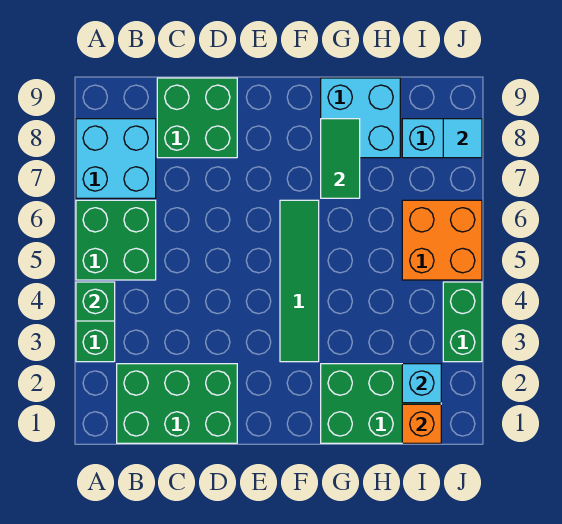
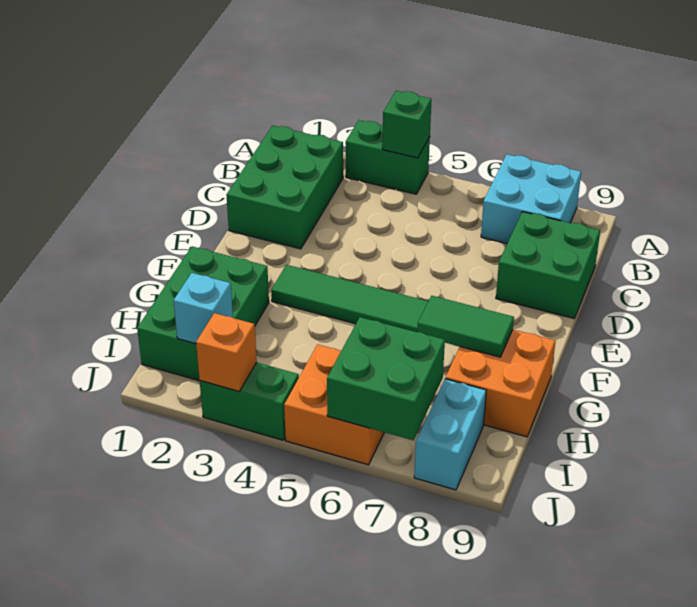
green 2x2 brick [76,200,156,280] -> green 2x2 brick moved to [327,317,445,440]
cyan 2x2 brick [321,78,400,158] -> orange 2x2 brick [445,330,556,437]
orange 1x1 brick [402,404,441,443] -> orange 1x1 brick moved to [196,313,257,391]
cyan 1x1 tile [443,119,482,158] -> none

